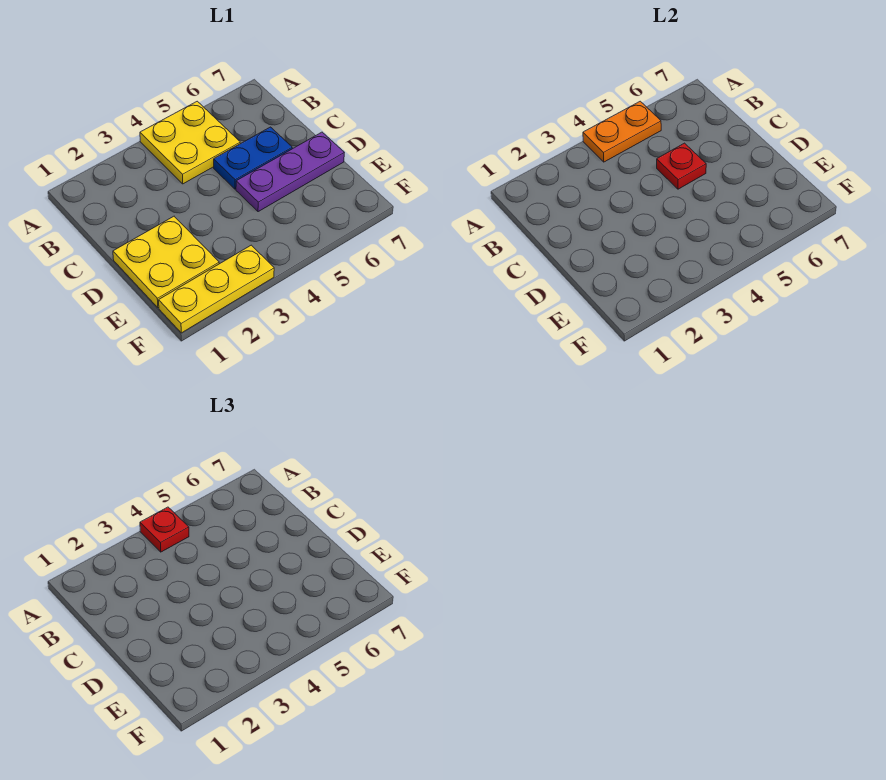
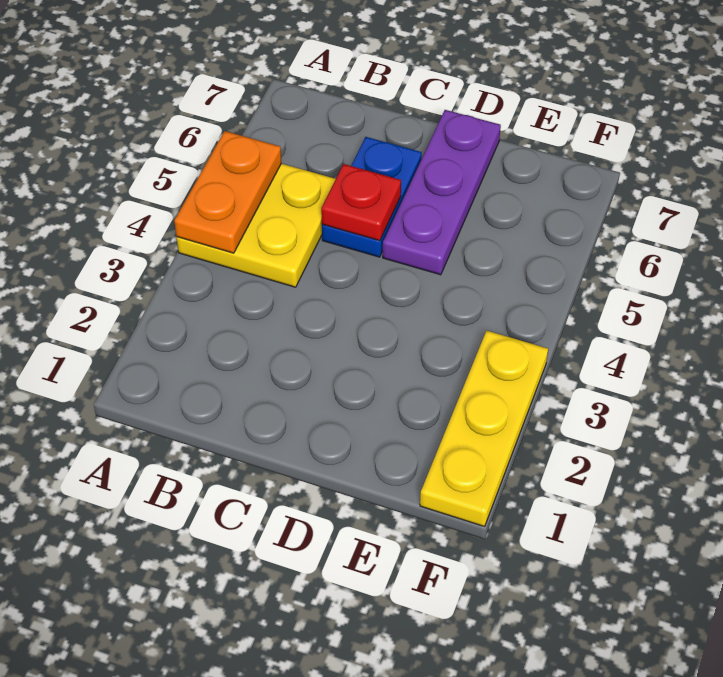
red 1x1 plate [140,507,189,552] -> none
yellow 2x2 plate [113,216,219,308] -> none

